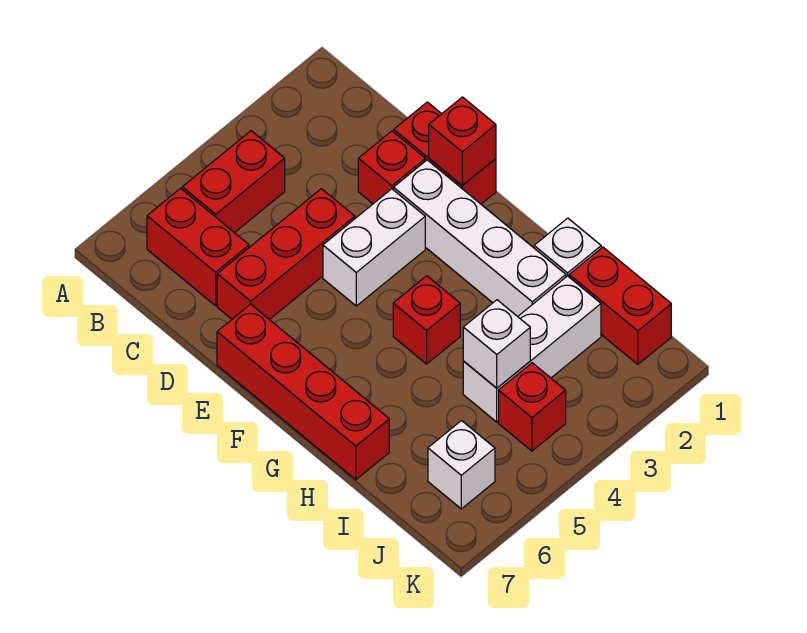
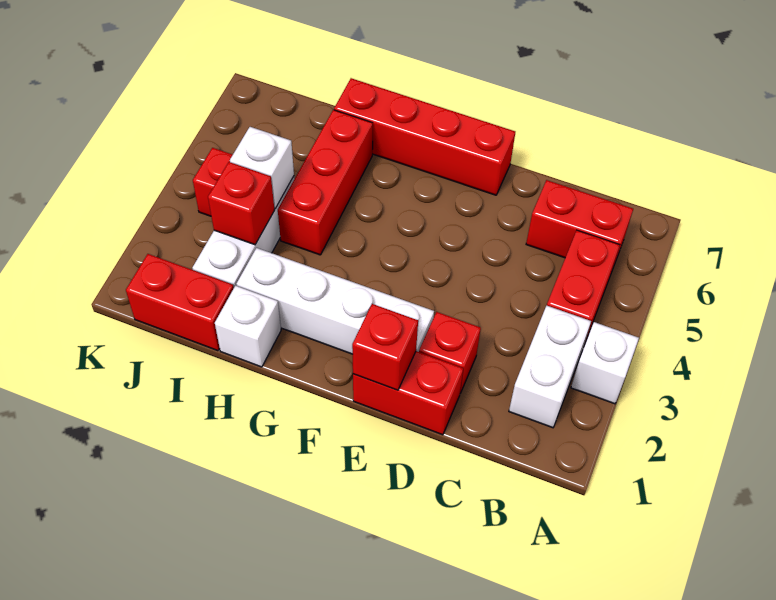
red 1x3 brick [217,189,355,320] -> red 1x3 brick moved to [278,110,373,255]
white 1x2 brick [323,189,425,306] -> white 1x2 brick moved to [509,306,591,428]
red 1x1 brick [393,276,460,364] -> red 1x1 brick moved to [208,162,274,245]
white 1x1 brick [428,421,495,509] -> white 1x1 brick moved to [571,322,639,404]

